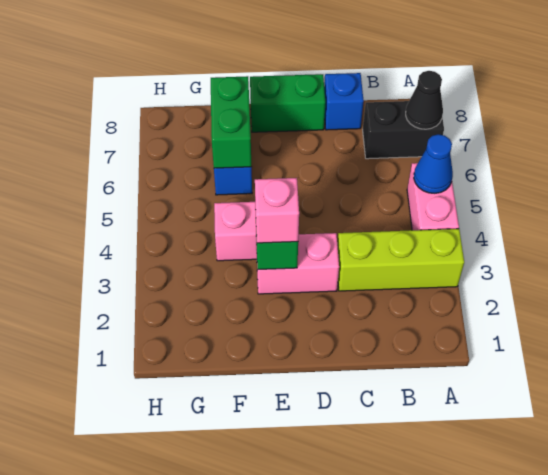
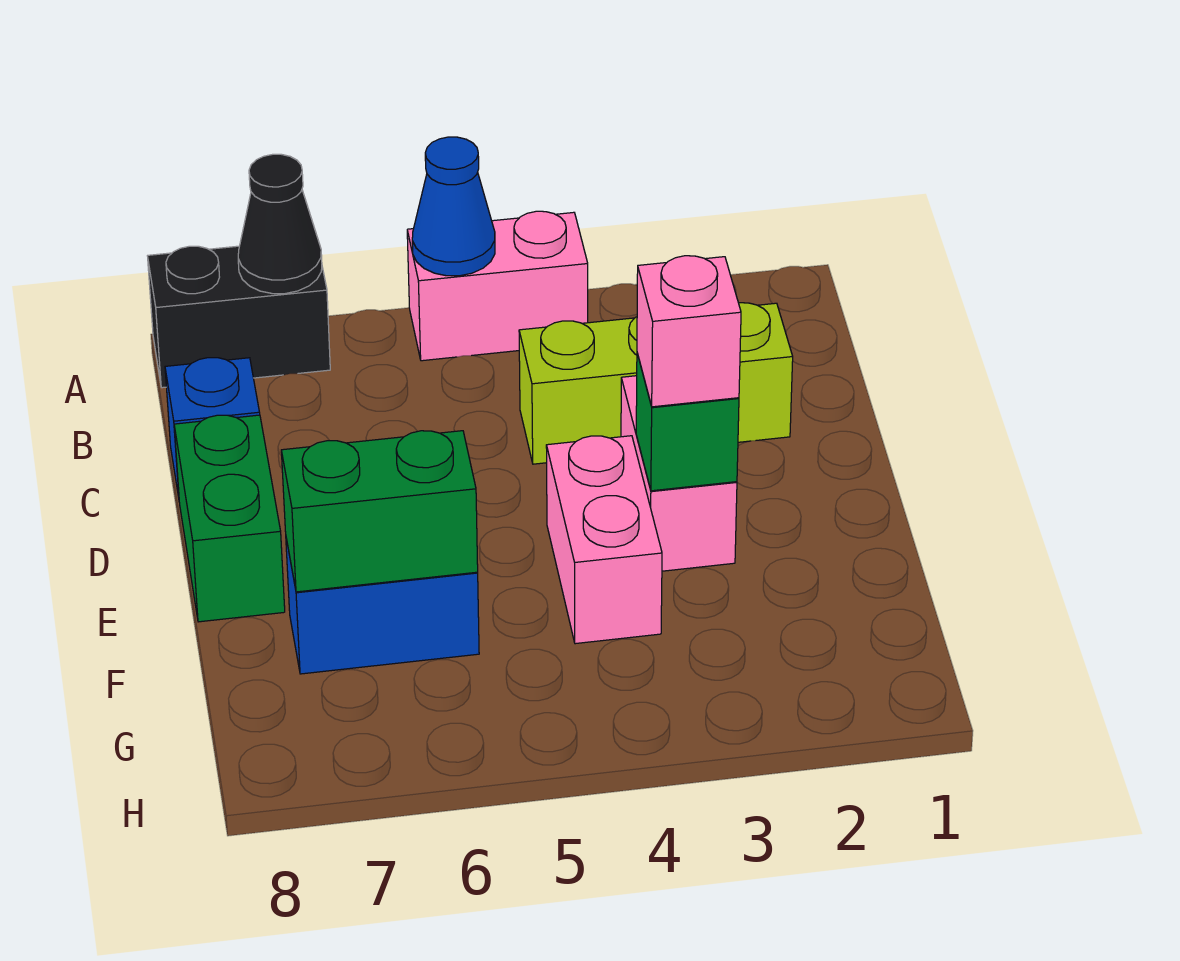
lime 1x3 brick [337,229,464,291] -> lime 1x3 brick turned to [519,303,793,464]
black 1x2 brick [363,101,444,159] -> black 1x2 brick turned to [148,246,330,388]

